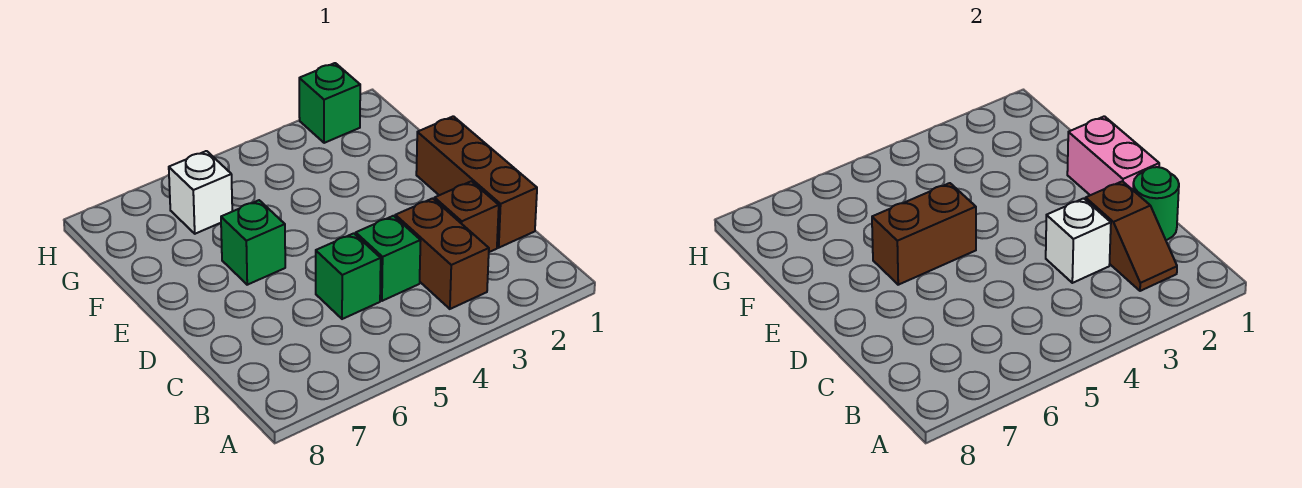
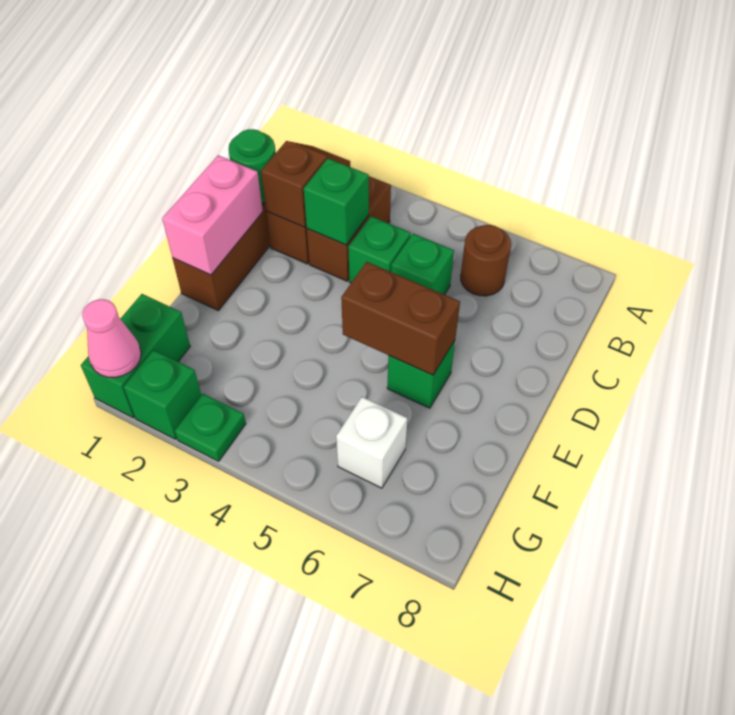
none -> brown 1x1 round brick [461,225,511,296]
white 1x1 brick [1046,198,1111,283] -> green 1x1 brick [304,158,369,245]
none -> green 1x2 brick [81,294,190,418]
none -> pink 1x1 cone [82,299,141,378]
none -> green 1x1 plate [175,394,246,461]

